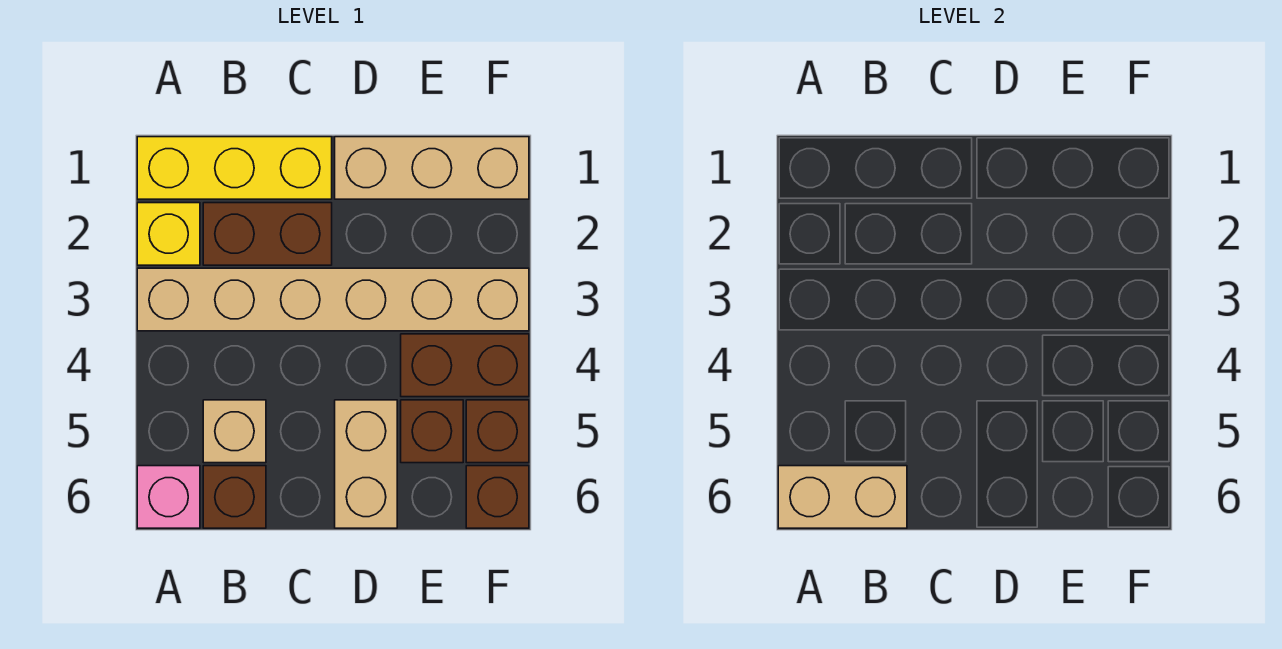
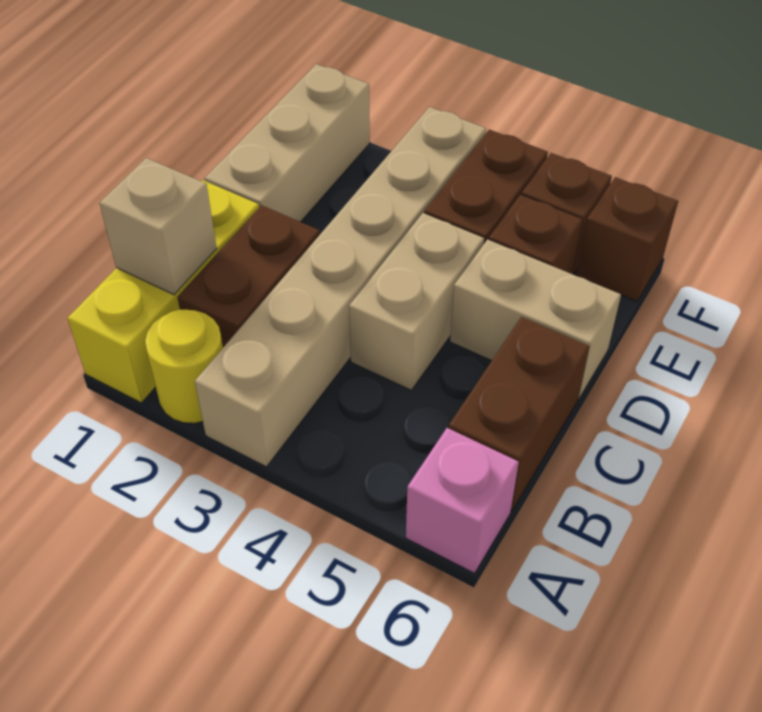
yellow 1x1 brick [137,203,200,265] -> yellow 1x1 round brick [145,310,223,423]
tan 1x2 brick [778,466,907,528] -> tan 1x2 brick moved to [349,213,484,390]
tan 1x1 brick [203,400,266,463] -> tan 1x1 brick moved to [100,158,217,295]
brown 1x1 brick [203,466,266,528] -> brown 1x2 brick [449,317,589,511]

